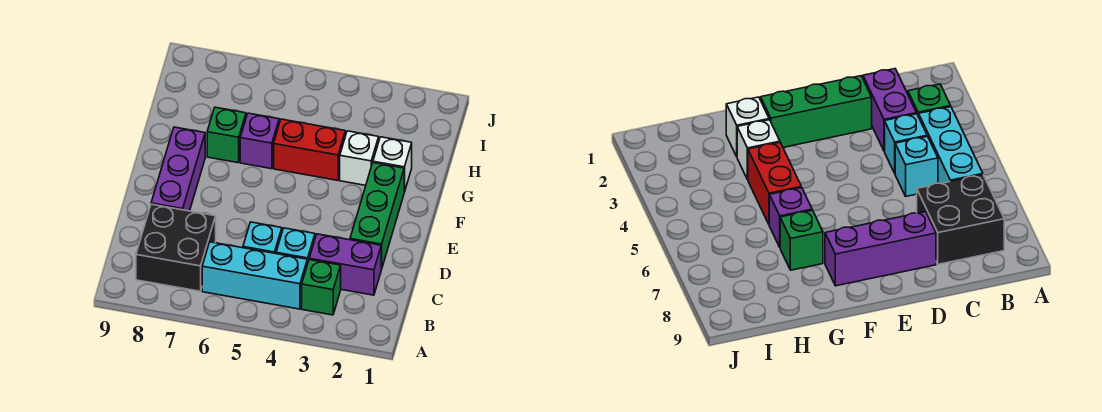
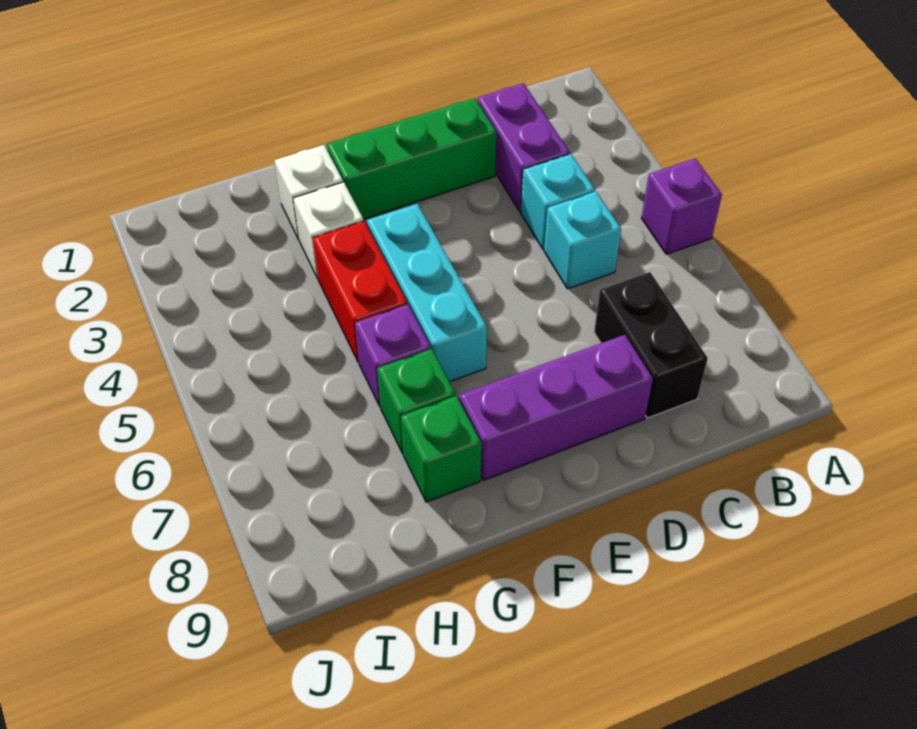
none -> purple 1x1 brick [642,159,722,254]
green 1x1 brick [302,260,341,315] -> green 1x1 brick moved to [401,396,481,502]
cyan 1x3 brick [202,242,307,309] -> cyan 1x3 brick moved to [367,204,487,382]
black 2x2 brick [136,204,216,291] -> black 1x2 brick [594,272,708,418]

